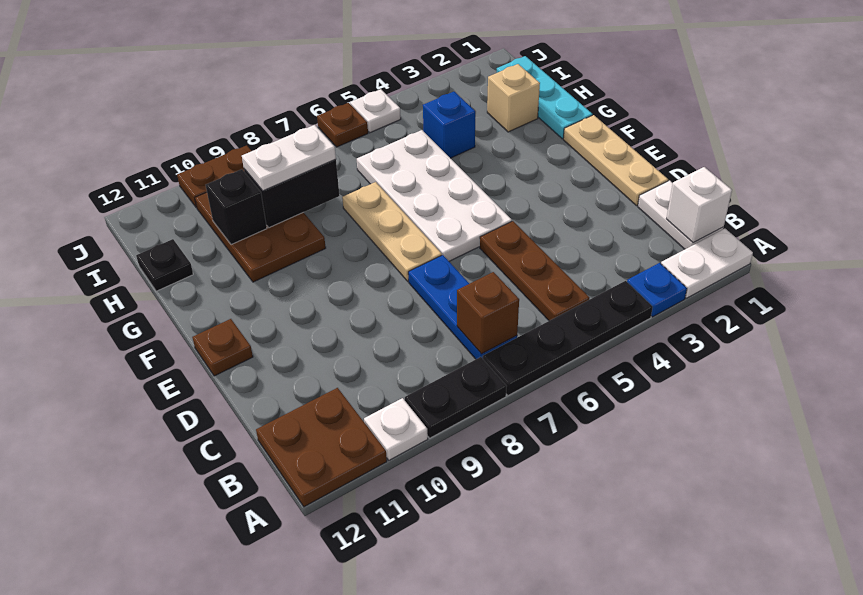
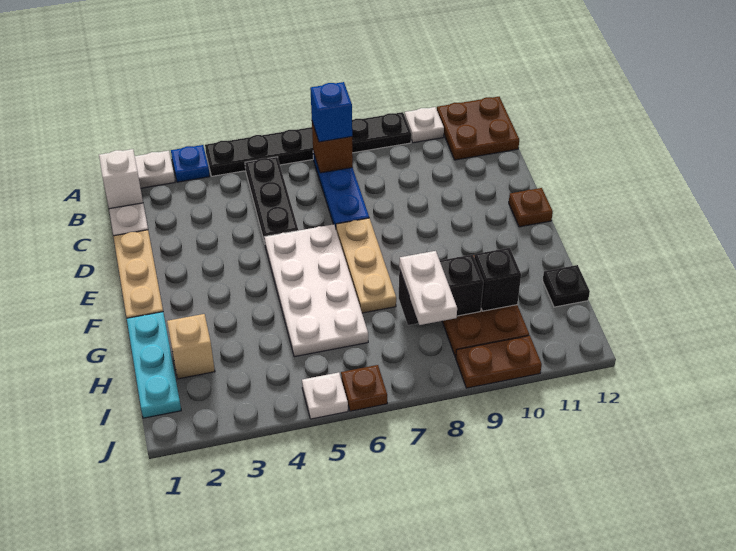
brown 1x3 plate [480,221,589,321] -> black 1x3 plate [245,157,298,243]
blue 1x1 brick [423,92,475,158] -> blue 1x1 brick moved to [310,82,352,142]
white 1x2 plate [242,125,336,191] -> white 1x2 plate turned to [399,251,457,325]

